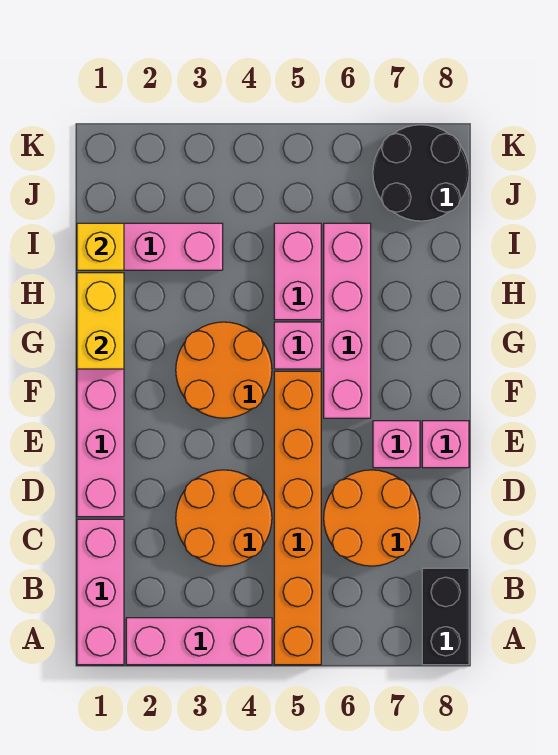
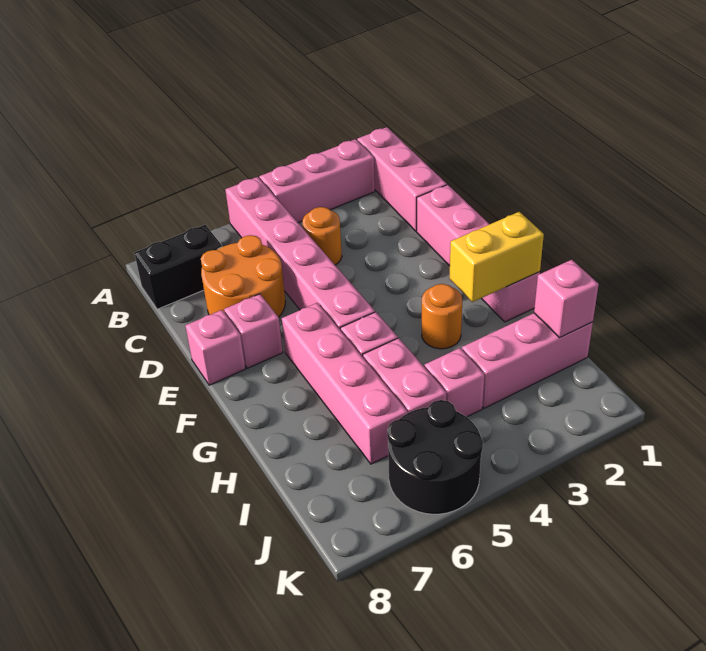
orange 1x6 brick [274,371,321,665] -> pink 1x6 brick [225,177,375,331]
black 1x2 brick [422,568,469,665] -> black 1x2 brick turned to [134,225,222,309]
orange 2x2 round brick [176,470,272,566] -> orange 1x1 round brick [302,207,342,265]
orange 2x2 round brick [176,322,272,418] -> orange 1x1 round brick [422,284,462,349]
yellow 1x2 brick [77,273,124,369] -> yellow 1x2 brick turned to [449,212,544,302]
yellow 1x1 brick [77,223,124,270] -> pink 1x1 brick [534,260,599,338]
none -> pink 1x1 brick [424,348,484,417]
black 2x2 round brick [373,125,469,221] -> black 2x2 round brick moved to [387,400,483,514]

